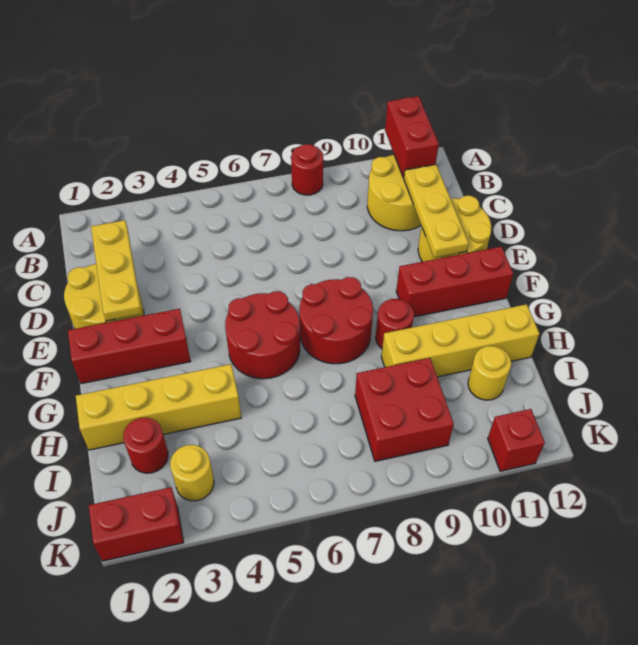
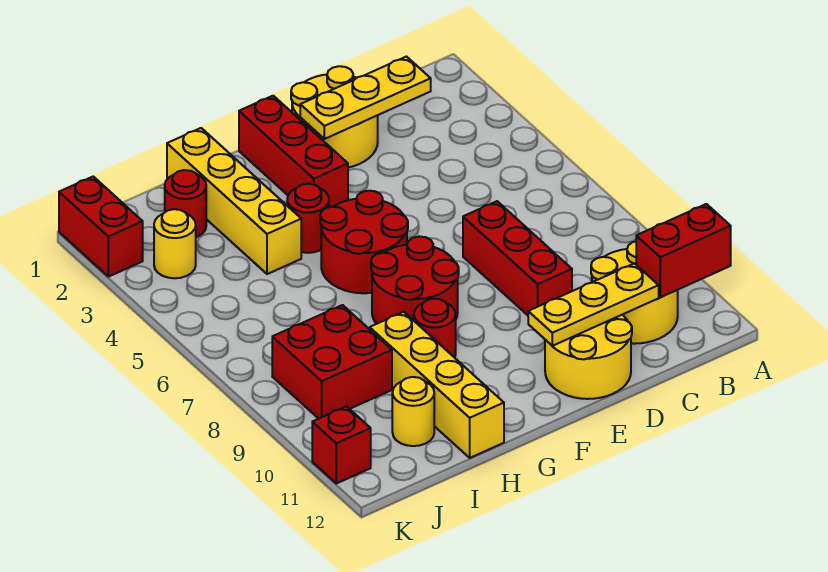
red 1x1 round brick [291,144,323,195] -> red 1x1 round brick moved to [287,184,329,253]
red 1x3 brick [396,247,513,317] -> red 1x3 brick moved to [463,201,572,315]

